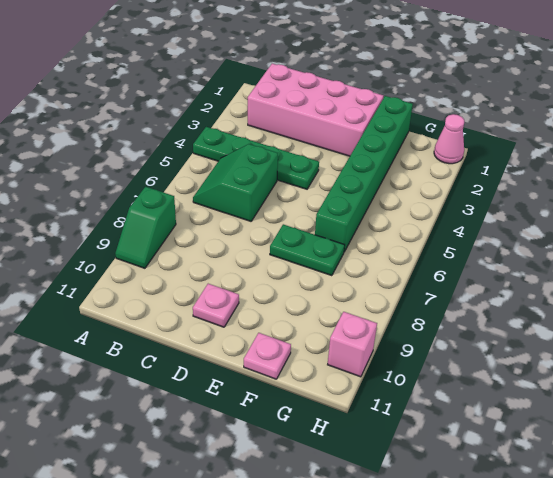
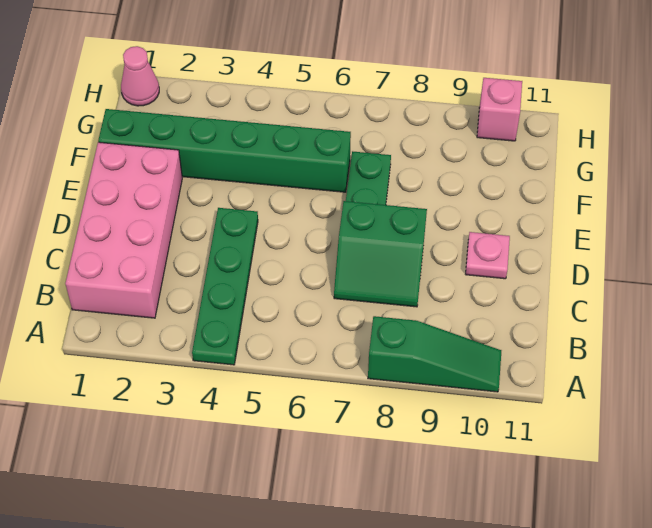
green 1x2 slope [115,187,176,268] -> green 1x3 slope [368,316,501,392]
green 2x2 slope [193,144,278,221] -> green 2x2 slope moved to [334,201,427,307]
pink 1x1 plate [244,333,291,379] -> none

